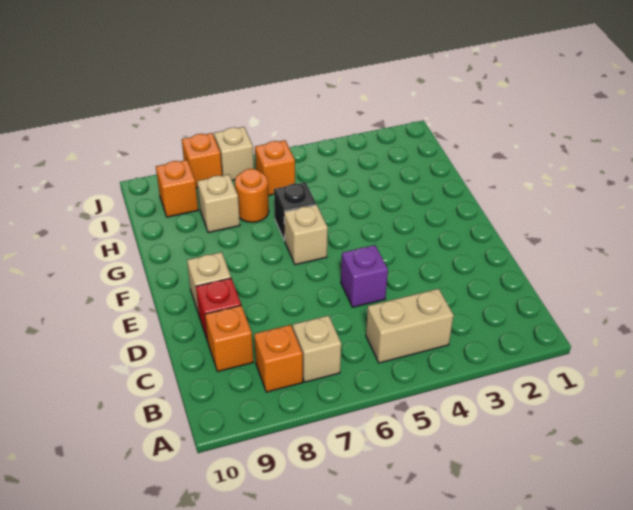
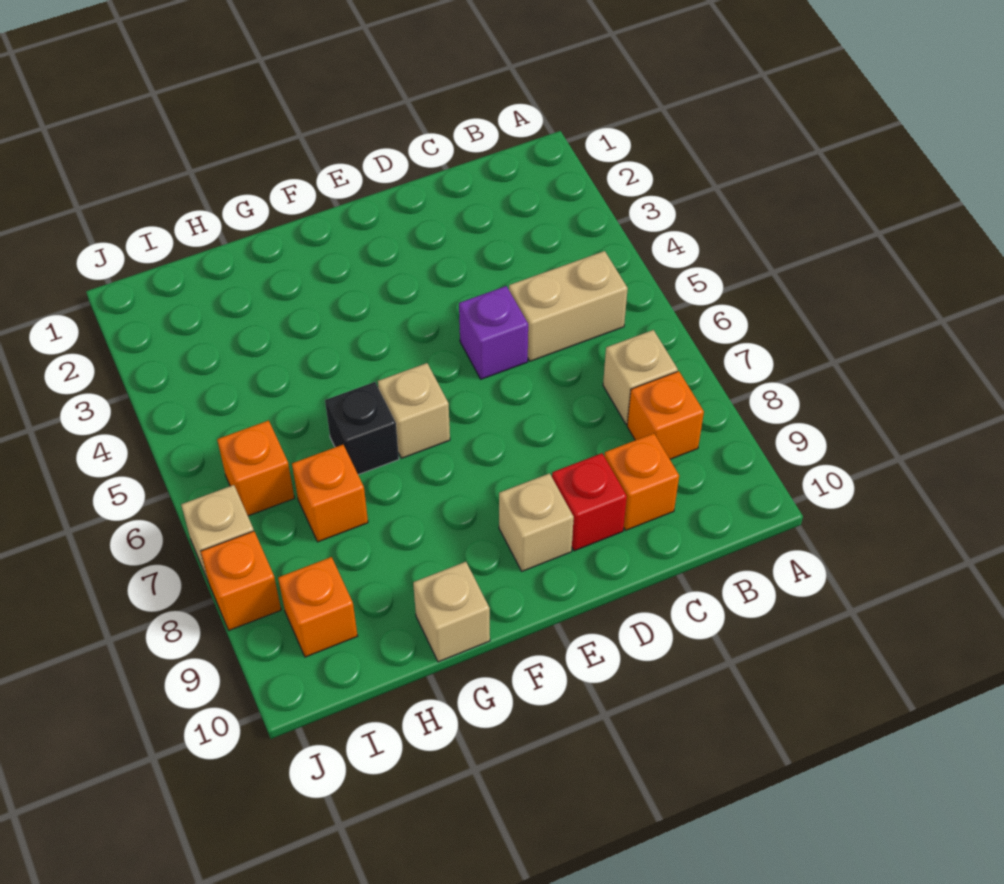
tan 1x2 brick [366,289,454,363] -> tan 1x2 brick turned to [509,251,628,361]
orange 1x1 round brick [235,169,269,222] -> orange 1x1 brick [292,445,368,542]
tan 1x1 brick [197,174,240,233] -> tan 1x1 brick moved to [413,562,490,662]

